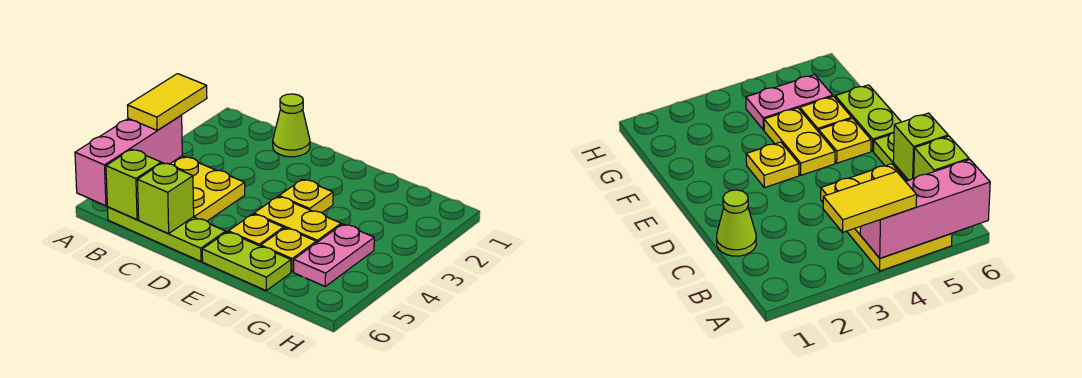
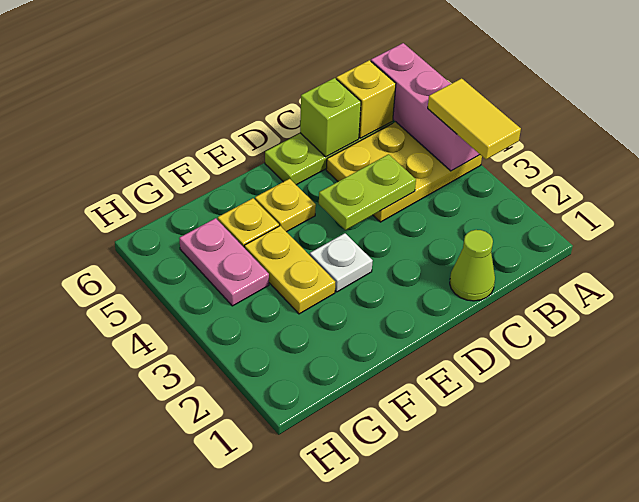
lime 1x1 brick [106,149,161,219] -> yellow 1x1 brick [336,60,396,138]
yellow 1x1 plate [279,179,333,213] -> white 1x1 plate [310,233,373,292]
yellow 1x2 plate [254,197,341,243] -> yellow 1x2 plate turned to [244,226,335,314]
lime 1x2 plate [202,232,291,290] -> lime 1x2 plate moved to [319,154,416,230]

